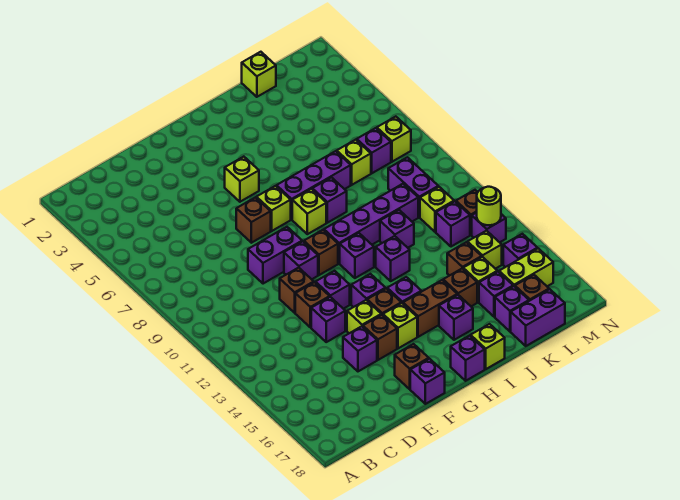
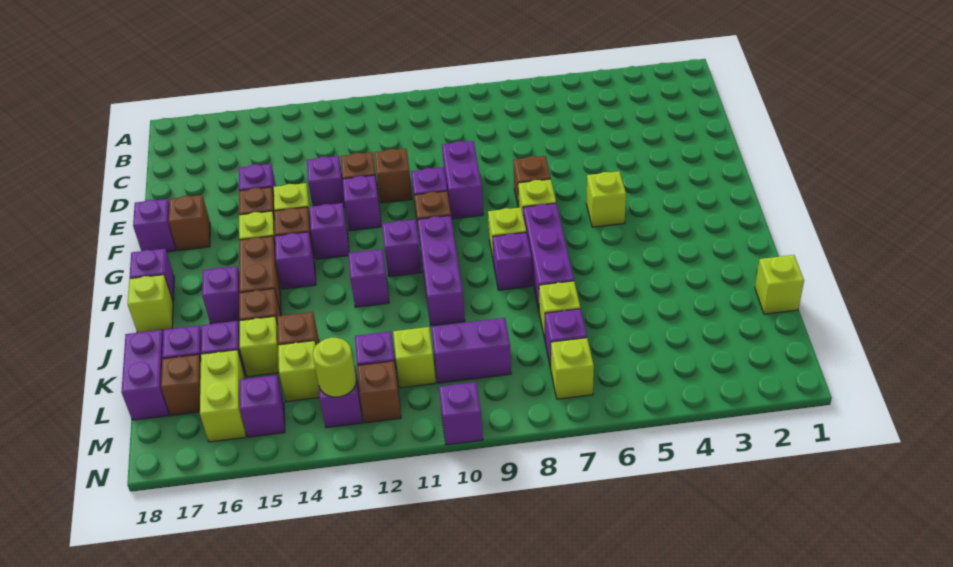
purple 1x4 brick [324,184,418,264] -> purple 1x3 brick [417,216,465,326]
purple 1x1 brick [380,210,414,248] -> purple 1x1 brick moved to [439,382,483,445]

